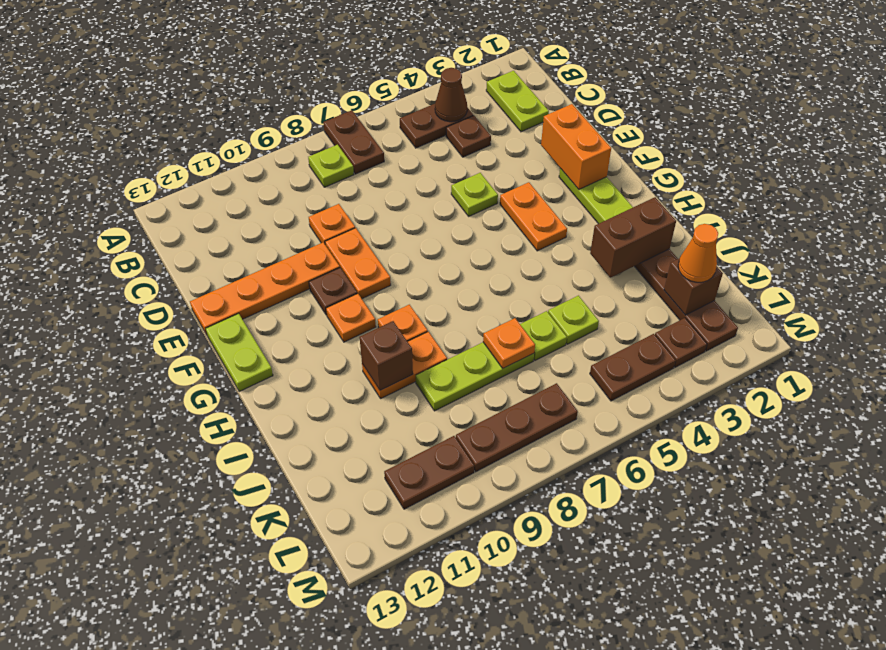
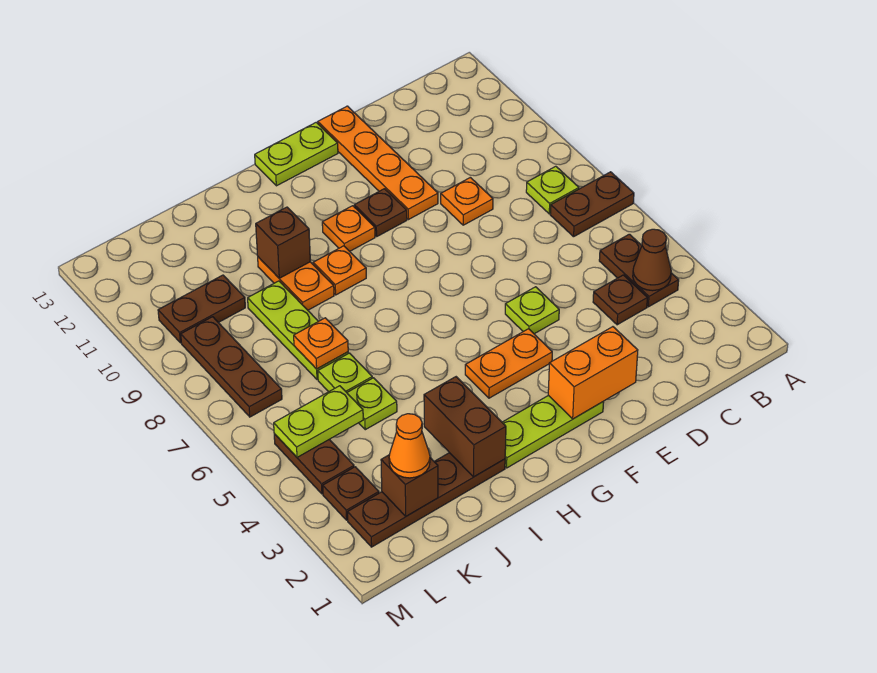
lime 1x2 plate [486,71,549,132] -> lime 1x2 plate moved to [274,386,363,457]
orange 1x2 plate [325,228,391,299] -> none
brown 1x2 plate [384,436,474,509] -> brown 1x2 plate turned to [158,275,245,343]

